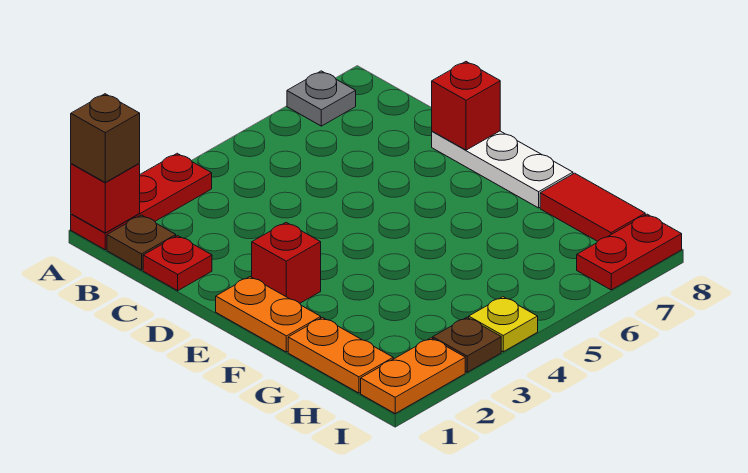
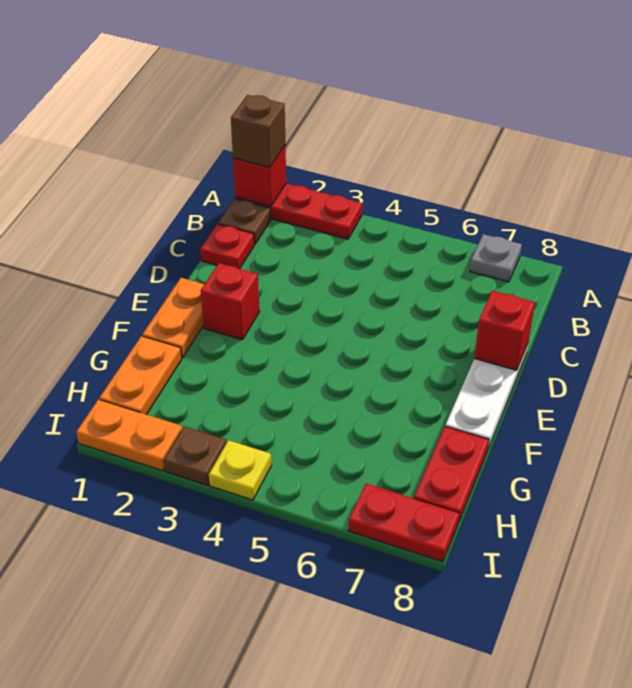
red 1x2 tile [540,173,645,241] -> red 1x2 plate [414,426,489,523]

